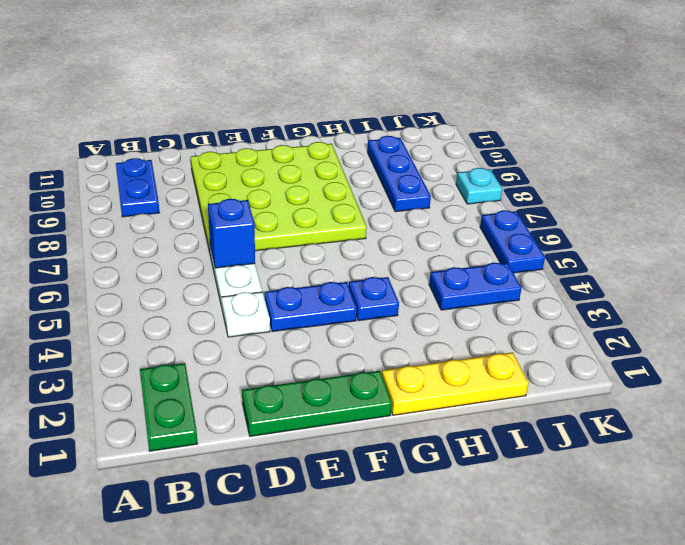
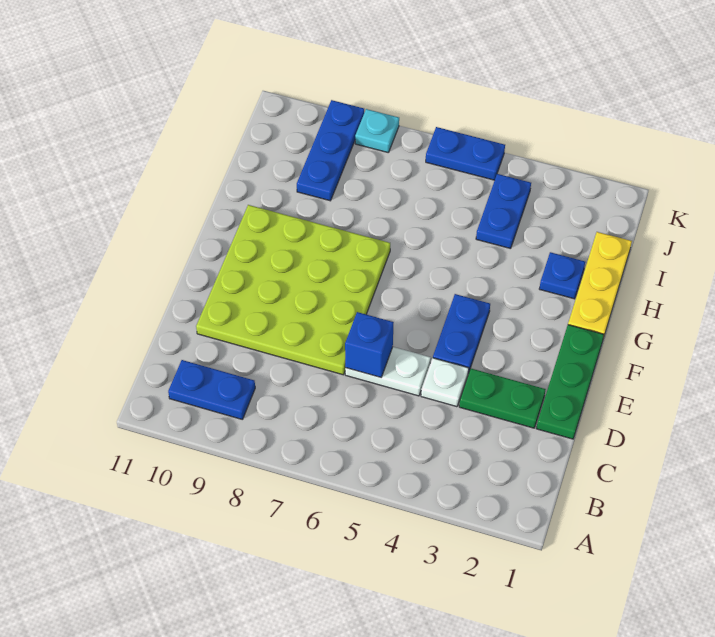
green 1x2 plate [140,363,198,451] -> green 1x2 plate moved to [459,368,546,428]
blue 1x1 plate [349,277,399,321] -> blue 1x1 plate moved to [539,252,585,299]
blue 1x3 plate [367,136,431,212] -> blue 1x3 plate turned to [297,100,364,201]

